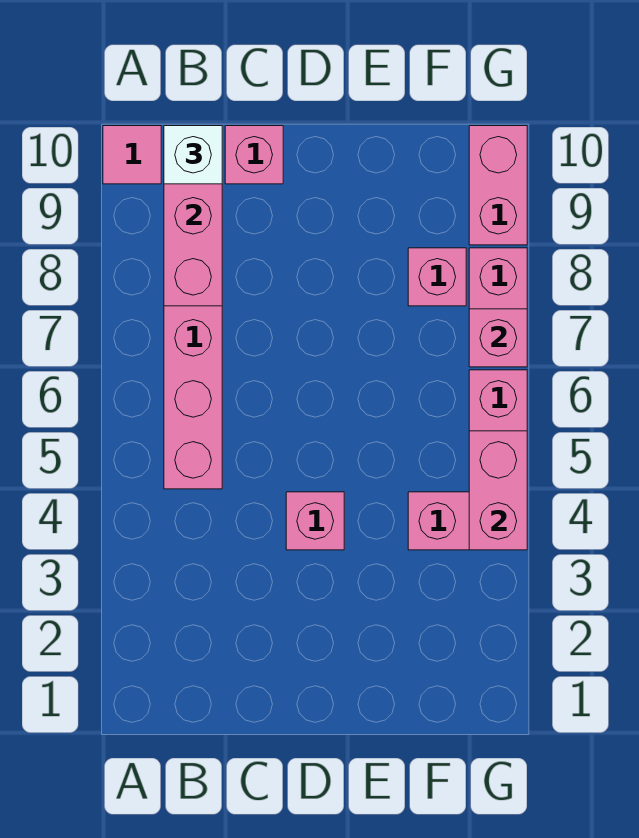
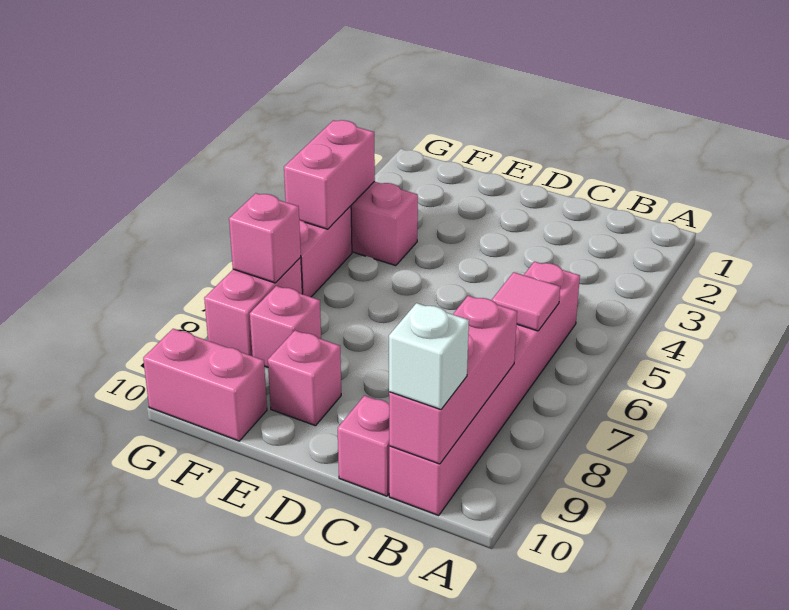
pink 1x1 tile [103,126,161,184] -> pink 1x1 tile moved to [492,272,560,331]
pink 1x1 brick [286,492,344,550] -> pink 1x1 brick moved to [268,331,341,426]
pink 1x2 brick [469,126,527,245] -> pink 1x2 brick turned to [143,329,267,441]

